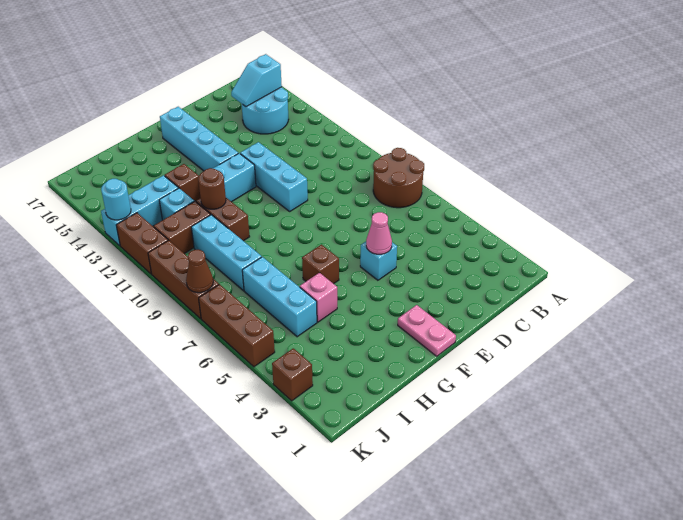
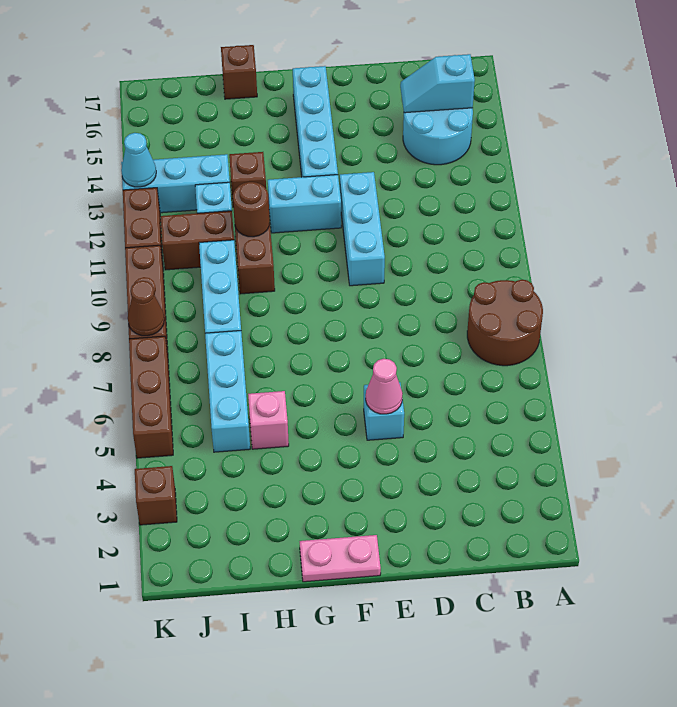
pink 1x2 plate [398,305,456,356] -> pink 1x2 plate turned to [300,535,381,582]
brown 1x1 brick [302,245,339,284] -> brown 1x1 brick moved to [221,45,257,99]
cyan 1x1 round brick [101,179,131,220] -> cyan 1x1 cone [121,133,156,187]

